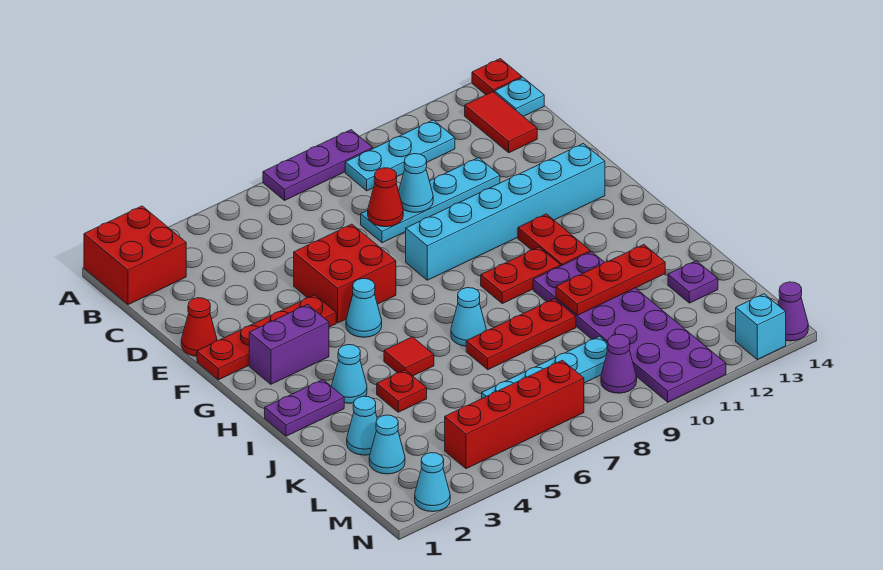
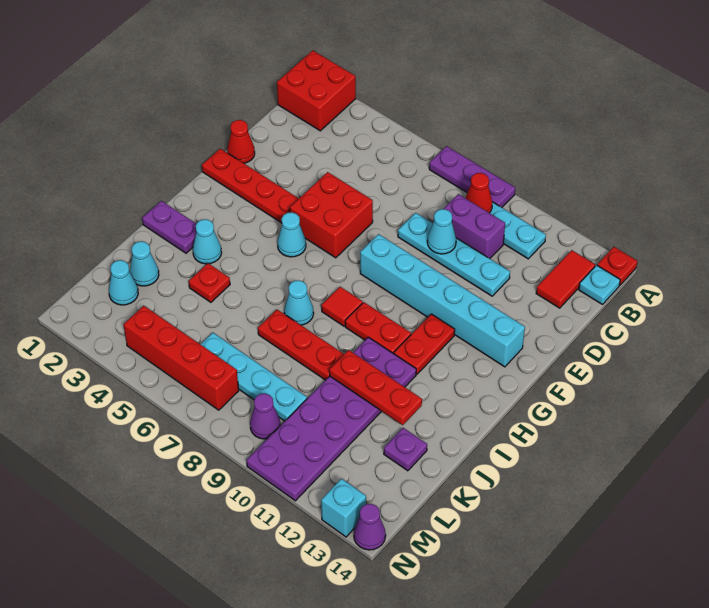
red 1x1 cone [368,168,403,227] -> red 1x1 cone moved to [465,173,492,213]
purple 1x2 brick [249,305,329,384] -> purple 1x2 brick moved to [444,194,505,258]
red 1x1 tile [384,337,434,376] -> red 1x1 tile moved to [321,287,363,326]
cyan 1x1 cone [415,453,450,512] -> none

